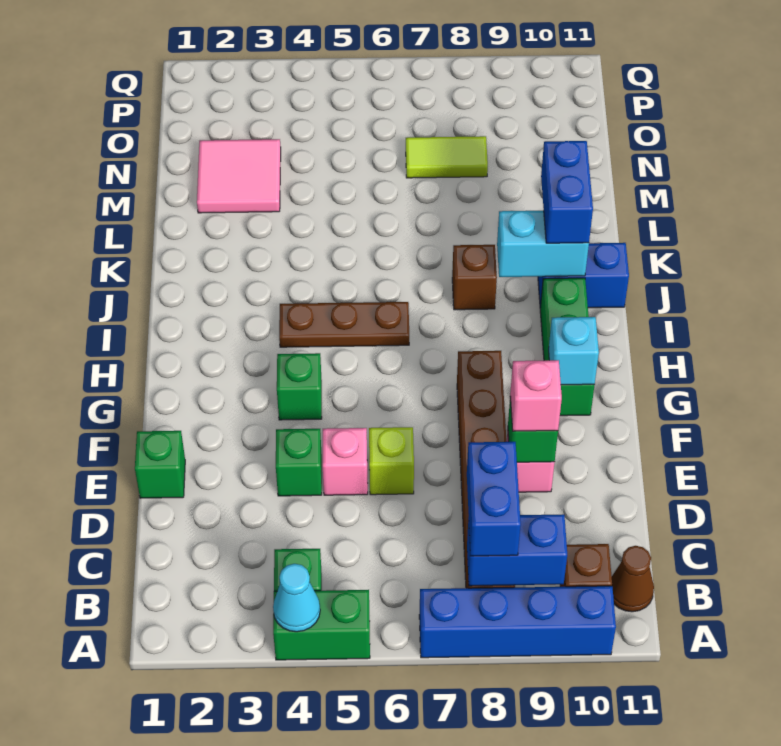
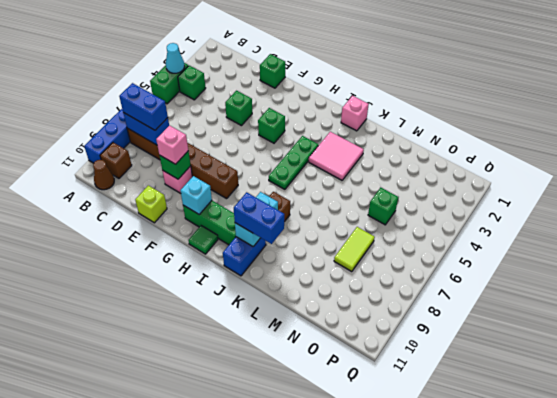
blue 1x2 brick [467,514,567,586] -> blue 1x2 brick turned to [123,113,169,145]
pink 1x1 brick [323,428,368,495] -> pink 1x1 brick moved to [341,96,369,131]
lime 1x1 brick [369,427,414,495] -> lime 1x1 brick moved to [135,185,167,223]
none -> green 1x1 tile [188,226,218,254]
brown 1x3 plate [279,302,409,347] -> green 1x3 plate [269,136,318,189]
pink 2x2 tile [197,139,281,213] -> pink 2x2 tile moved to [309,132,364,180]
none -> green 1x1 brick [368,188,399,225]

